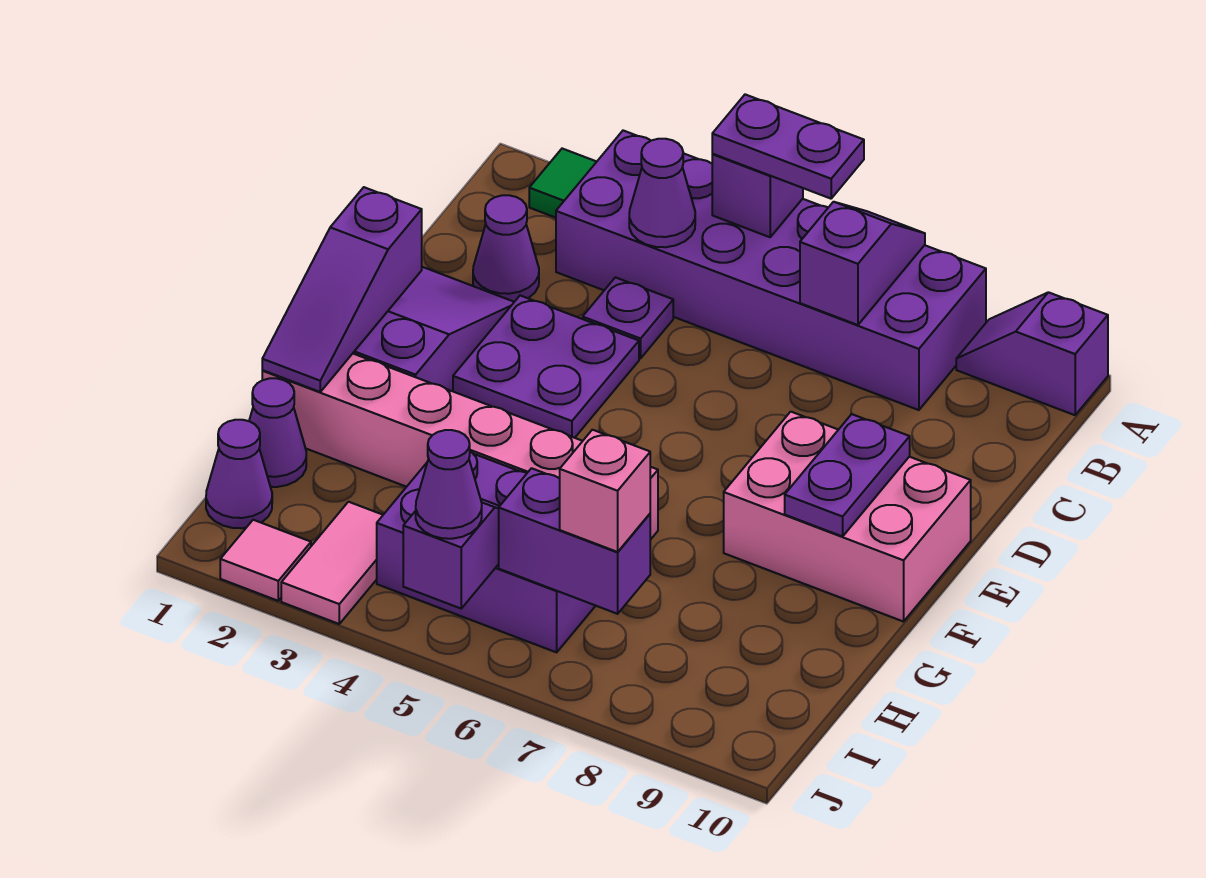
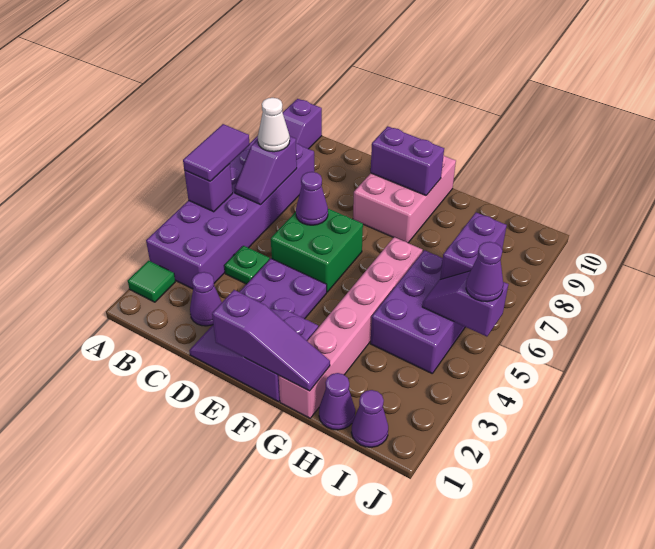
purple 1x2 plate [712,94,864,199] -> purple 1x2 tile [183,124,250,181]
purple 1x2 slope [800,202,925,325] -> purple 1x2 slope turned to [234,136,297,205]
purple 1x1 cone [629,139,695,247] -> purple 1x1 cone moved to [296,172,328,225]
none -> white 1x1 cone [258,98,290,152]
purple 1x1 plate [583,277,673,358] -> green 1x1 plate [224,246,270,284]
none -> green 2x2 brick [271,209,363,292]
purple 1x2 plate [785,414,910,536] -> purple 1x2 brick [371,126,444,195]
pink 1x2 tile [281,502,383,624] -> none
pink 1x1 brick [560,430,650,552] -> none
pink 1x1 tile [220,520,311,601] -> none

